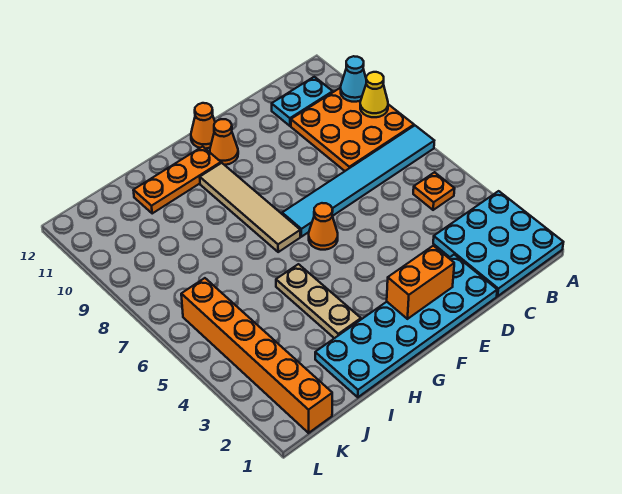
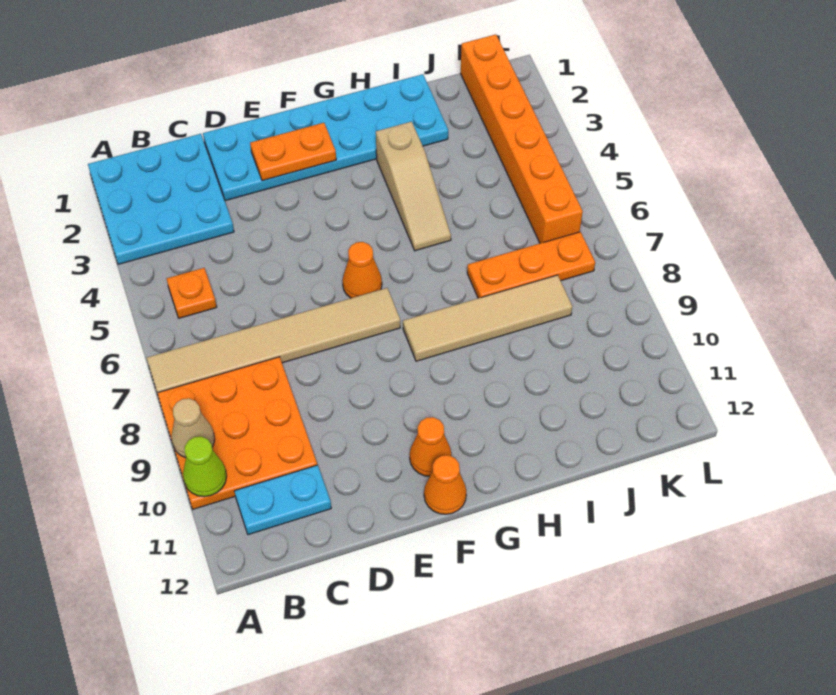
cyan 1x6 tile [282,126,434,237] -> tan 1x6 tile [147,288,400,393]
yellow 1x1 cone [360,72,388,117] -> tan 1x1 cone [172,399,215,458]
cyan 1x1 cone [341,56,366,102] -> lime 1x1 cone [183,437,227,497]
orange 1x2 brick [387,246,454,319] -> orange 1x2 plate [250,123,336,181]
tan 1x4 tile [200,163,300,252] -> tan 1x4 tile turned to [403,275,572,361]
orange 1x3 plate [133,147,221,213] -> orange 1x3 plate moved to [467,232,595,298]
tan 1x3 plate [276,264,361,338] -> tan 1x3 slope [376,122,451,251]

